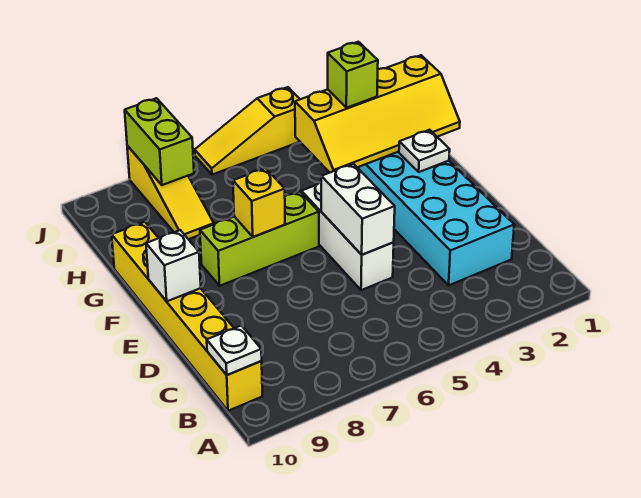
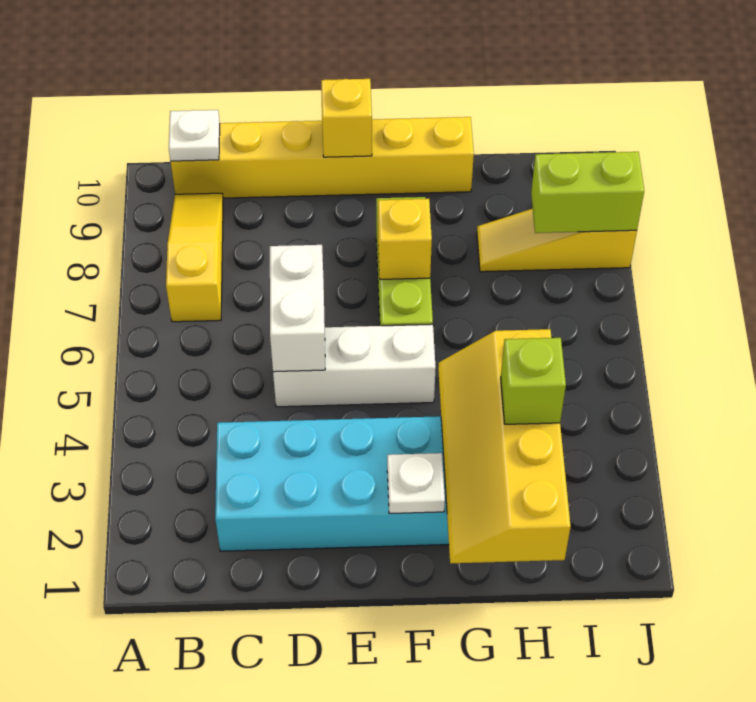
white 1x2 brick [321,164,395,255] -> white 1x2 brick turned to [270,245,325,372]
white 1x1 brick [146,230,201,301] -> yellow 1x1 brick [321,79,372,157]
yellow 1x3 slope [195,87,300,175] -> yellow 1x3 slope moved to [166,193,223,322]

